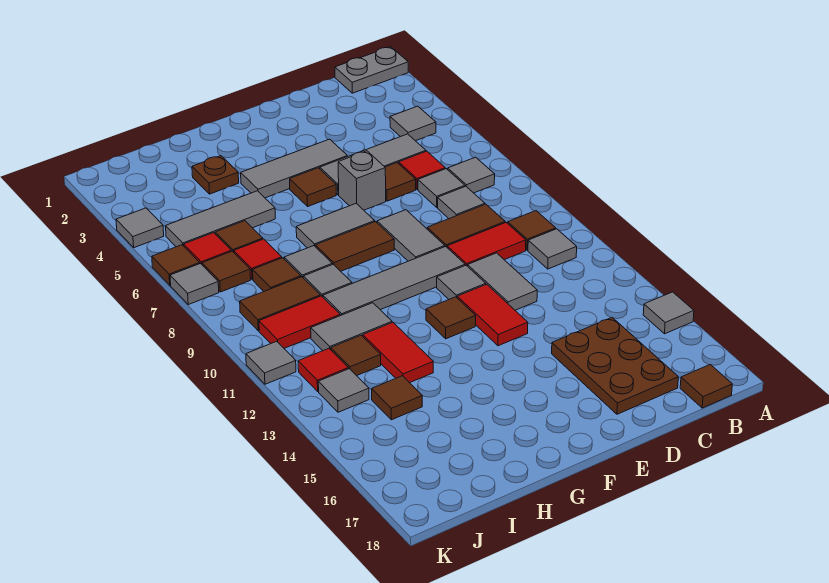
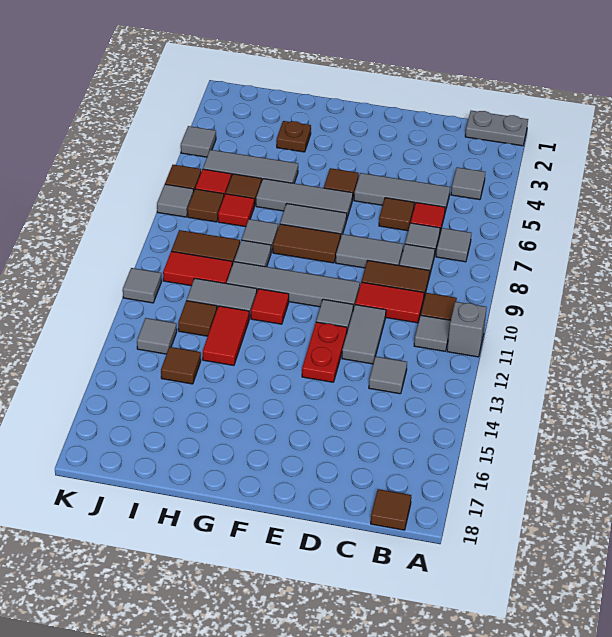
grey 1x1 tile [643,292,694,334] -> grey 1x1 tile moved to [369,356,407,394]
brown 2x3 plate [552,318,678,414] -> none
grey 1x3 tile [241,139,348,198] -> grey 1x3 tile moved to [256,179,353,221]
grey 1x1 brick [338,151,386,210] -> grey 1x1 brick moved to [447,302,487,357]
grey 1x2 tile [377,210,445,261] -> grey 1x2 tile turned to [336,234,403,268]
red 1x2 tile [457,284,528,346] -> red 1x2 plate [302,322,347,382]
brown 1x1 tile [426,297,476,339] -> none
brown 1x1 tile [253,258,301,291] -> none
red 1x1 tile [298,349,348,391] -> red 1x1 tile moved to [251,289,289,324]

